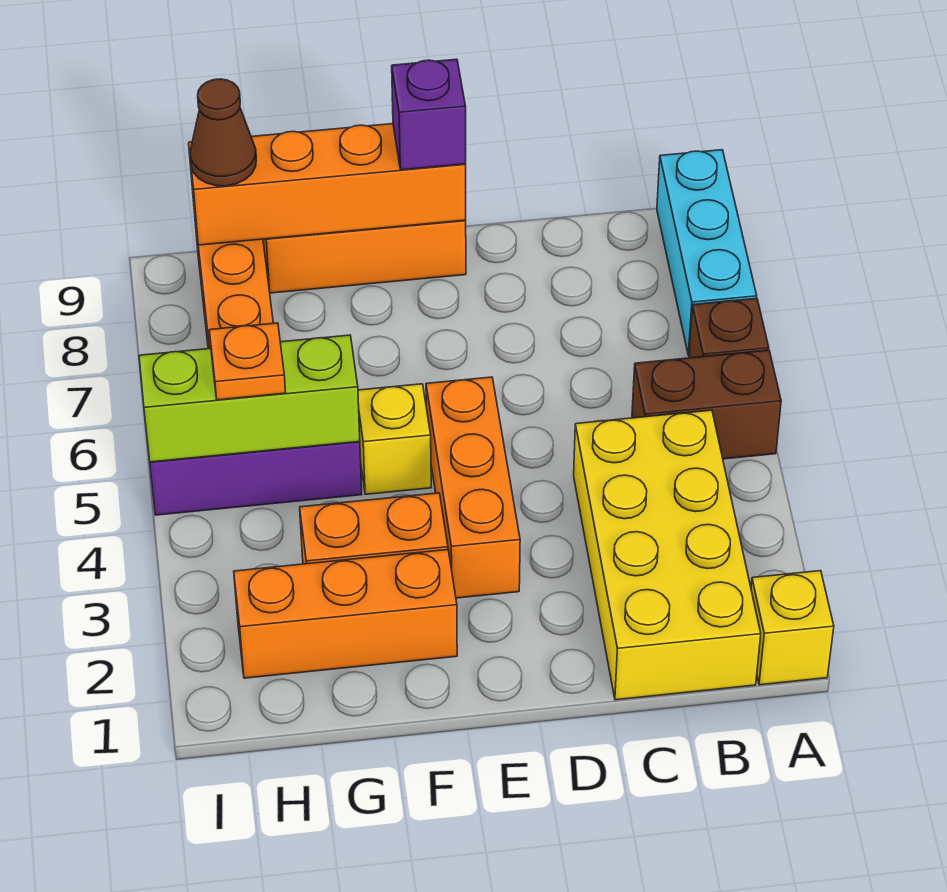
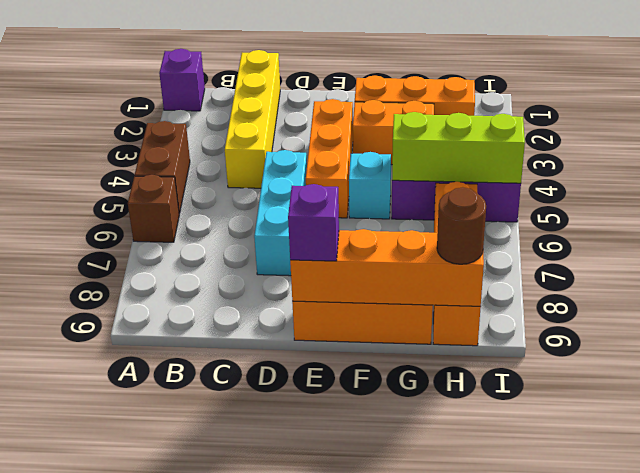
yellow 1x1 brick [751,571,834,685] -> purple 1x1 brick [159,49,205,111]
brown 1x2 brick [632,350,781,459] -> brown 1x2 brick turned to [135,121,190,214]
cyan 1x3 brick [657,150,757,355] -> cyan 1x3 brick moved to [254,150,307,276]
yellow 2x4 brick [574,410,761,700] -> yellow 1x4 brick [225,50,280,188]
yellow 1x1 brick [358,384,431,494] -> cyan 1x1 brick [349,152,391,219]
orange 1x1 plate [209,323,286,400] -> none
brown 1x1 cone [190,79,256,186] -> brown 1x1 round brick [437,187,486,264]

